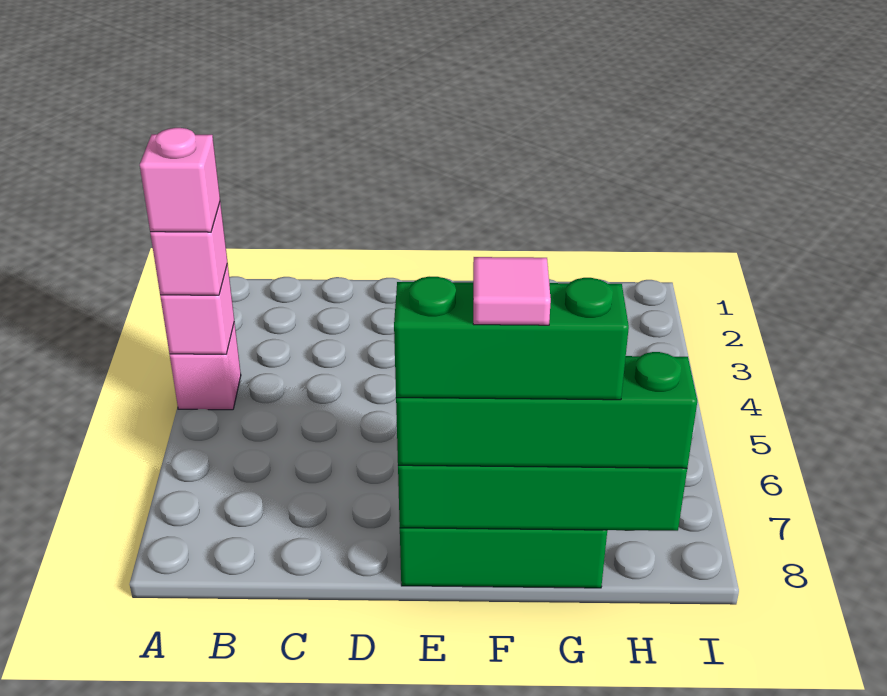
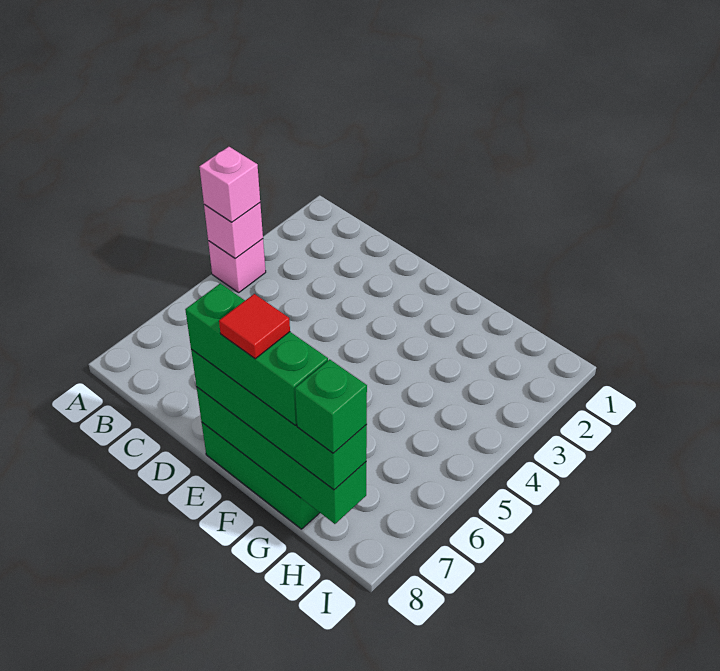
pink 1x1 brick [140,128,220,232] -> none
pink 1x1 tile [473,257,551,325] -> red 1x1 tile [219,294,290,359]
none -> green 1x1 brick [295,359,367,453]

